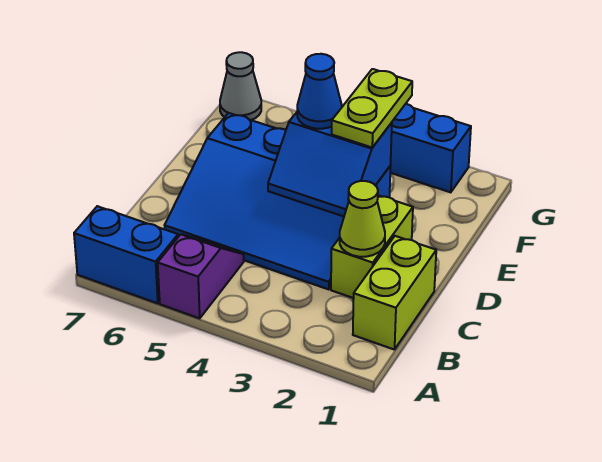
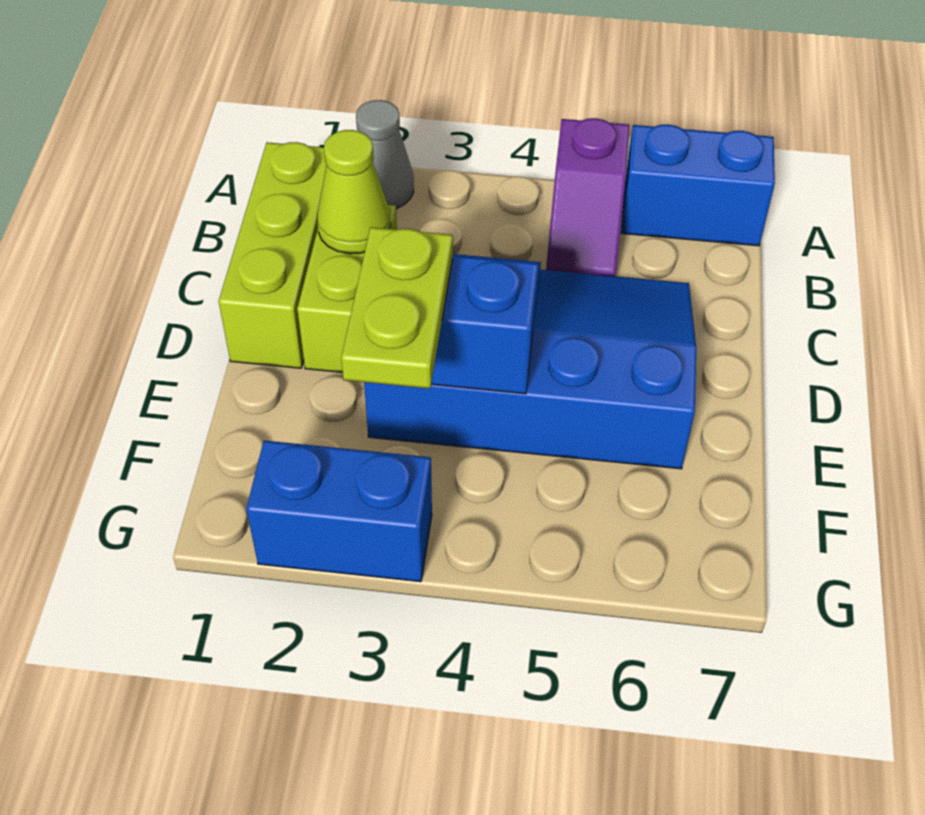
lime 1x2 brick [353,236,436,350] -> lime 1x3 brick [219,142,326,368]
blue 1x1 cone [297,54,342,129] -> none
grey 1x1 cone [220,52,261,120] -> grey 1x1 cone moved to [356,100,414,209]

